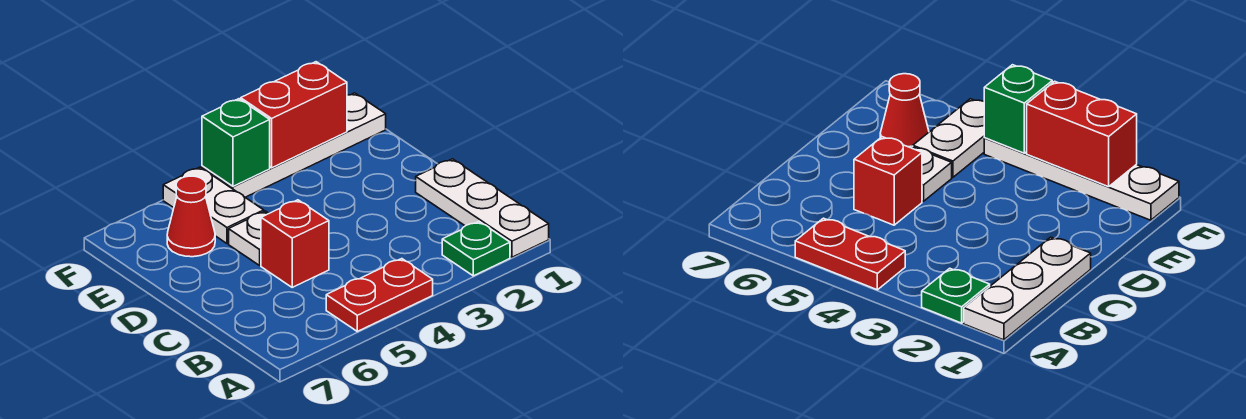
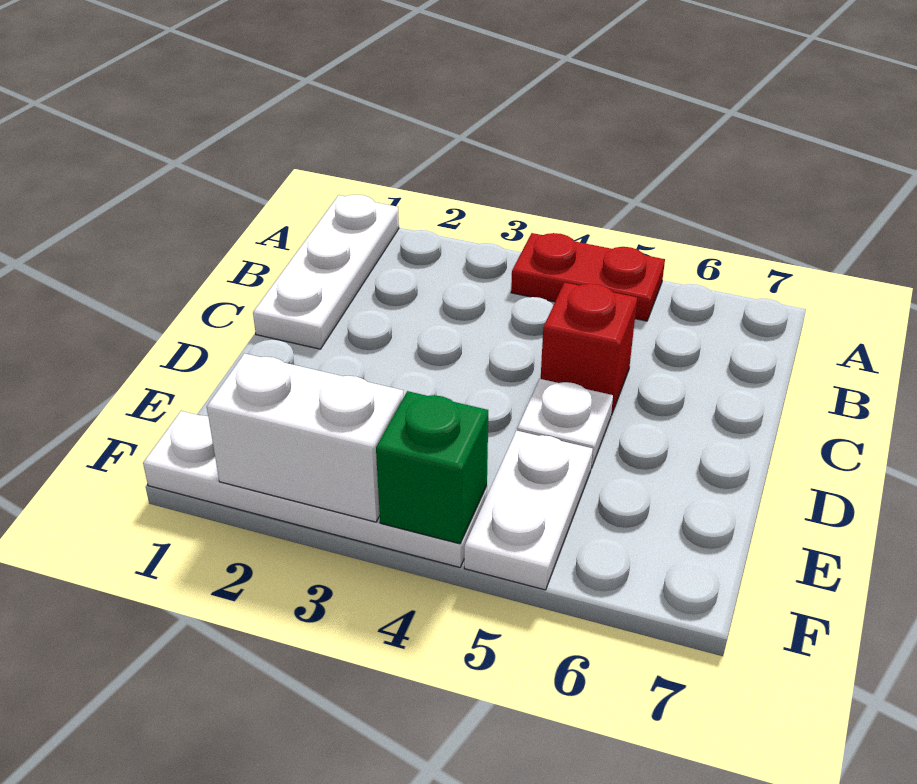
green 1x1 plate [442,222,510,276] -> none
red 1x1 cone [167,176,215,257] -> none
red 1x2 brick [241,62,347,168] -> white 1x2 brick [207,354,403,522]

